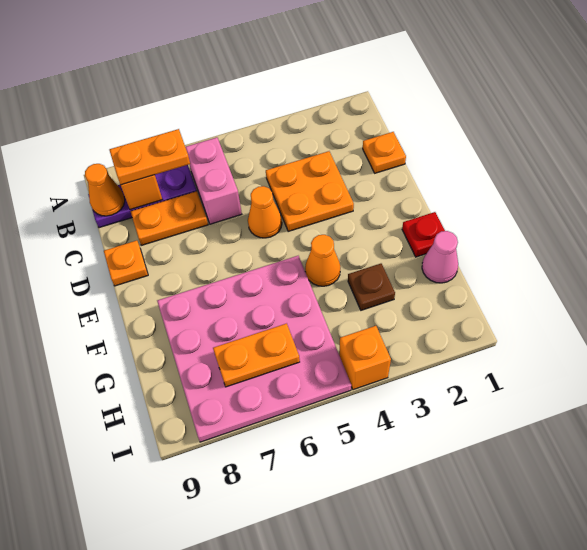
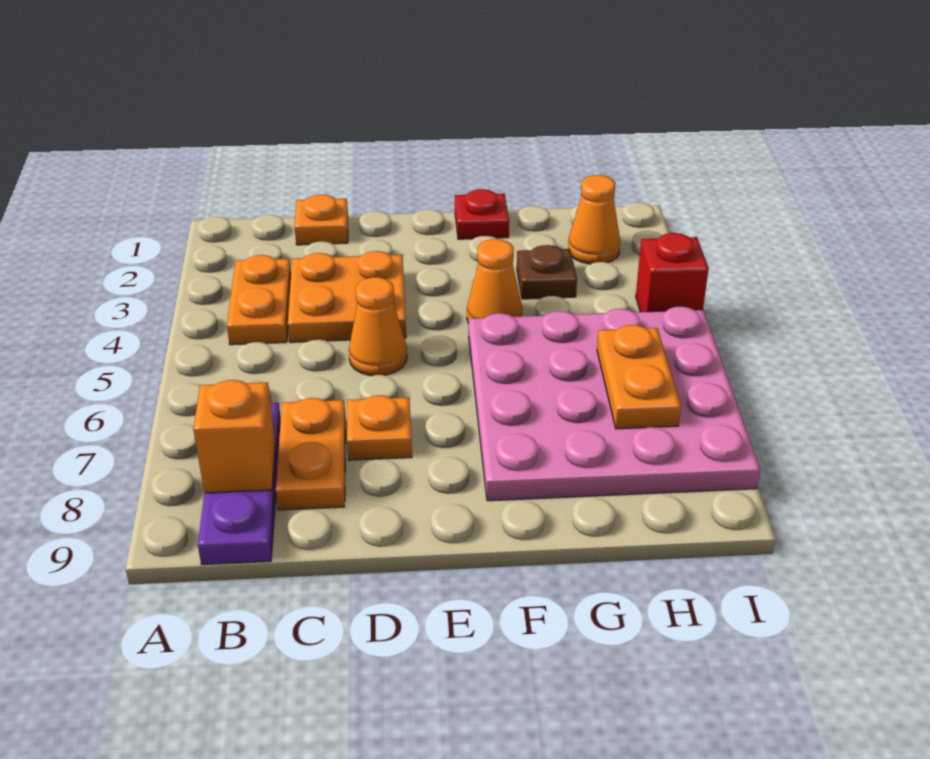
pink 1x2 brick [185,137,242,224] -> none
orange 1x2 plate [110,129,190,185] -> orange 1x2 plate moved to [227,255,291,345]
orange 1x1 cone [85,164,125,216] -> orange 1x1 cone moved to [568,175,620,264]
orange 1x1 plate [104,241,148,286] -> orange 1x1 plate moved to [347,395,412,460]
pink 1x1 cone [422,231,458,283] -> none
orange 1x1 brick [339,326,391,390] -> red 1x1 brick [636,233,709,312]

